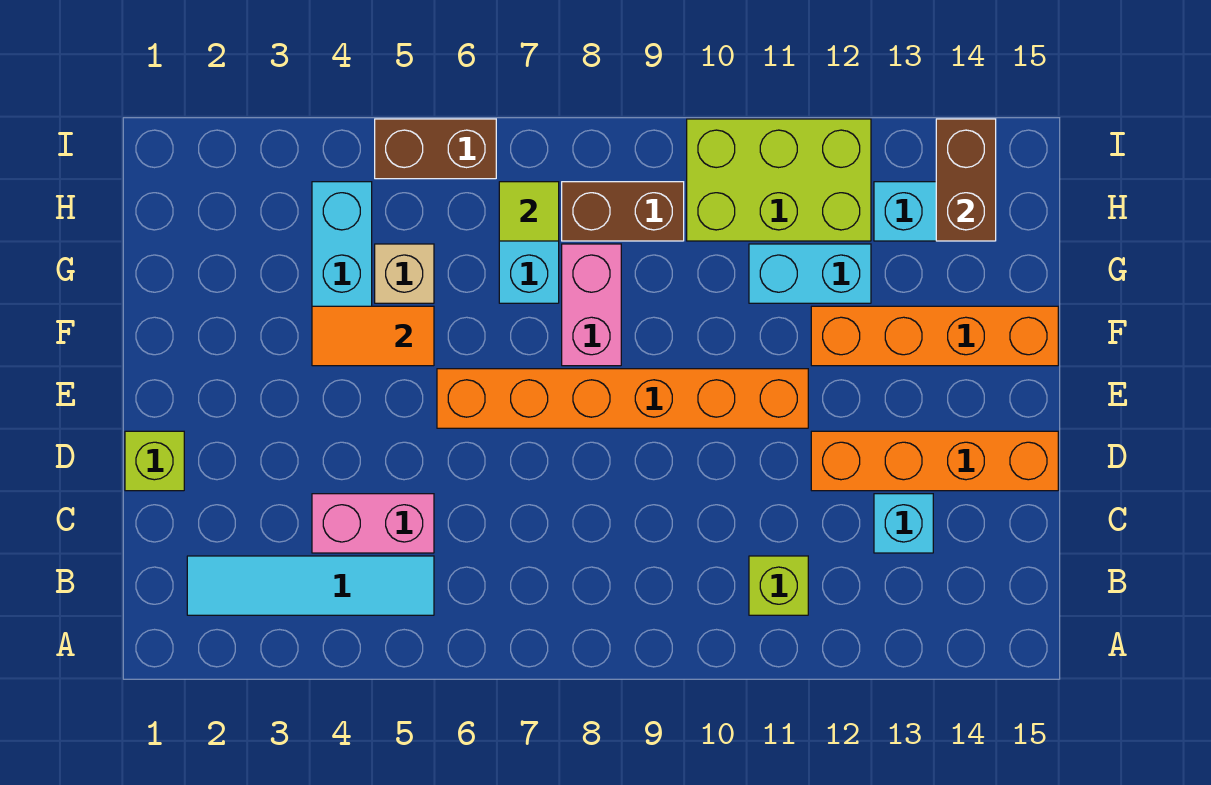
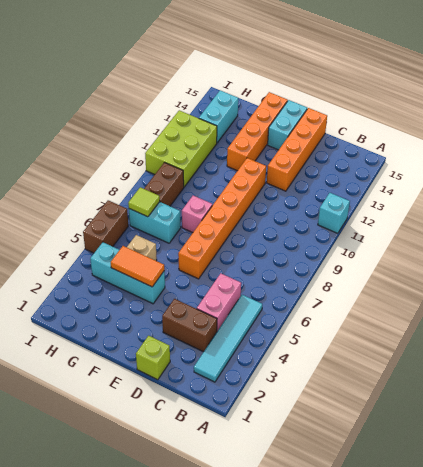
lime 1x1 brick [749,556,808,615] -> none
cyan 1x1 brick [874,494,933,553] -> cyan 1x1 brick moved to [318,193,350,233]
orange 1x2 tile [312,306,434,366] -> orange 1x2 tile turned to [111,246,164,287]
pink 1x2 brick [562,244,621,366] -> pink 1x1 brick [182,196,212,232]
cyan 1x2 brick [749,244,871,303] -> cyan 1x2 brick moved to [268,100,307,150]
brown 1x2 brick [936,119,996,241] -> brown 1x2 brick moved to [162,299,217,352]

